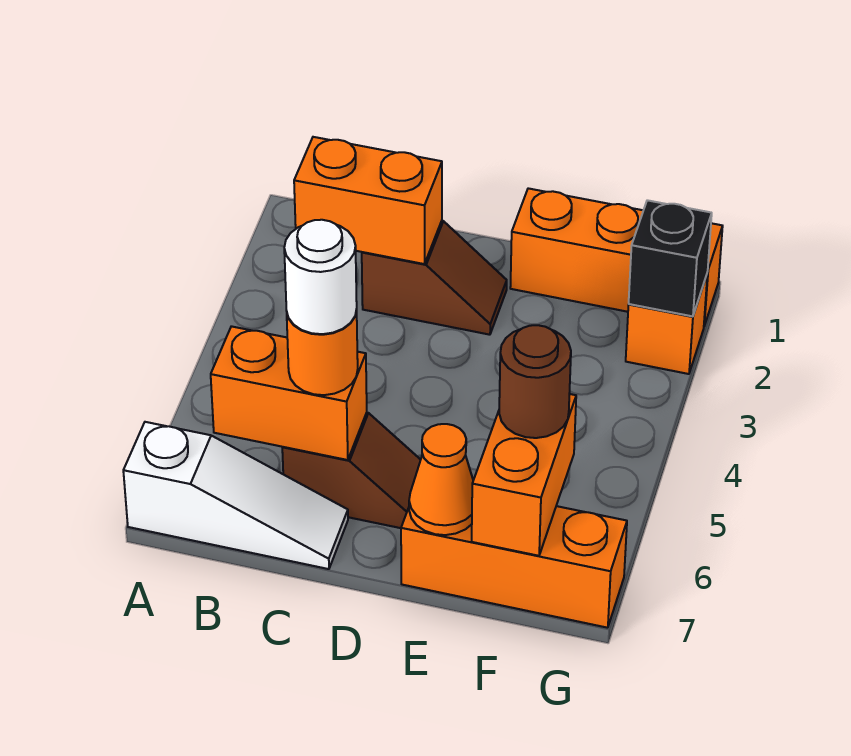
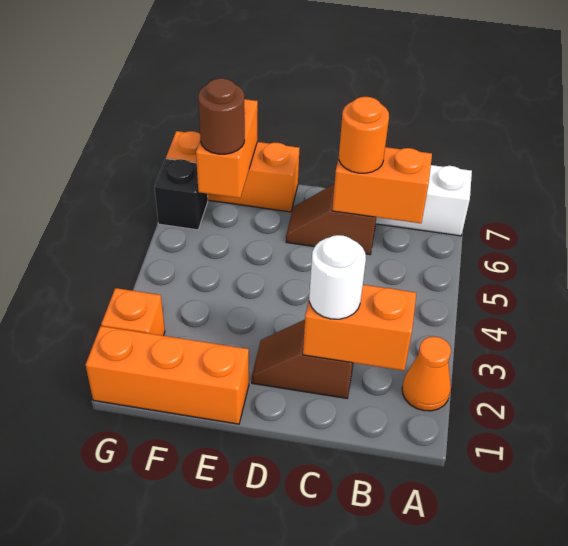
white 1x1 round brick [284,220,357,334] -> white 1x1 round brick moved to [309,235,366,319]
orange 1x1 cone [409,424,473,535] -> orange 1x1 cone moved to [402,336,451,411]
black 1x1 brick [629,200,712,316] -> black 1x1 brick moved to [155,159,208,230]

